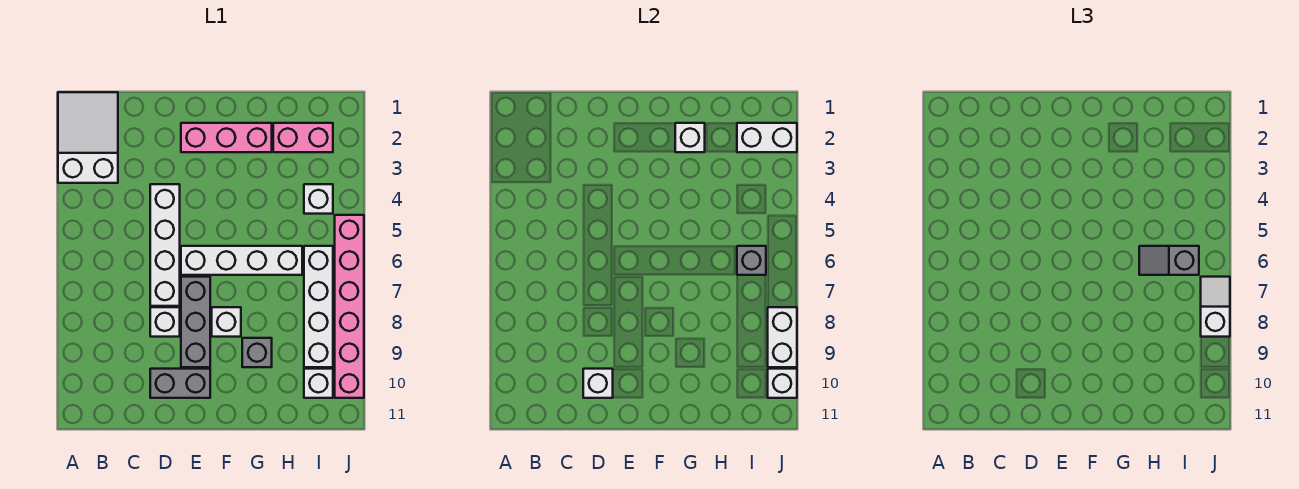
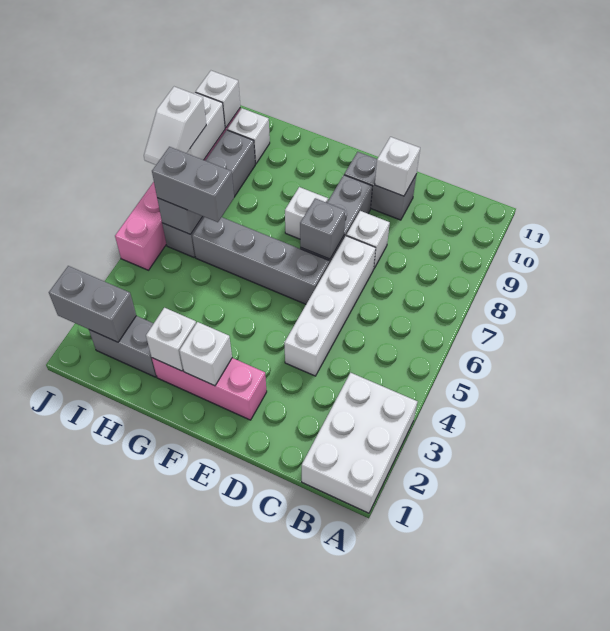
white 2x3 slope [58,92,118,183] -> white 2x3 brick [302,373,418,513]
white 1x4 brick [181,246,302,275] -> grey 1x4 brick [192,217,329,304]
grey 1x1 brick [242,338,272,367] -> grey 1x1 brick moved to [300,198,346,259]
pink 1x2 brick [273,123,333,152] -> grey 1x2 brick [89,316,156,377]
grey 1x2 slope [1139,246,1199,275] -> grey 1x2 brick [152,147,234,222]
white 1x2 brick [737,123,797,152] -> grey 1x2 brick [49,266,136,342]
white 1x1 brick [304,184,333,214] -> white 1x1 brick moved to [179,322,232,386]
white 1x4 brick [304,246,333,367] -> grey 1x4 brick [162,130,255,257]

